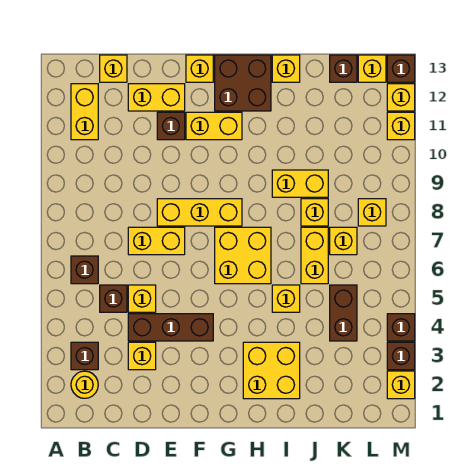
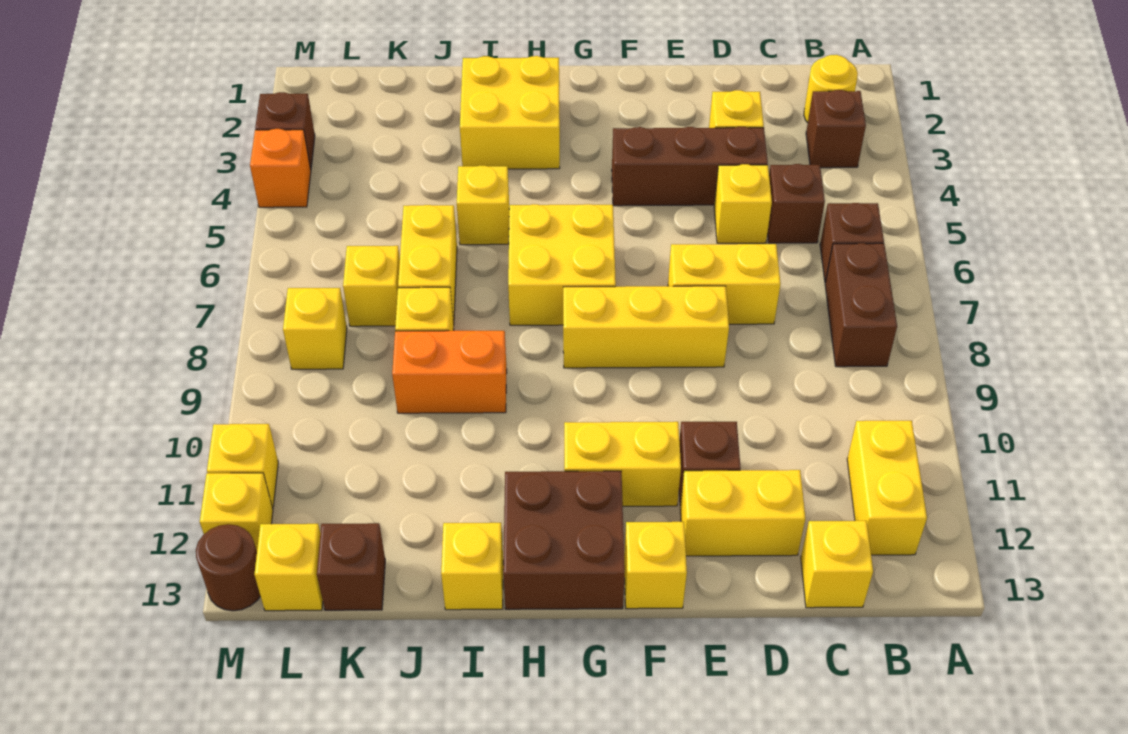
yellow 1x2 brick [272,170,328,197] -> orange 1x2 brick [392,331,507,413]
brown 1x2 brick [330,285,357,341] -> brown 1x2 brick moved to [825,243,897,367]
yellow 1x1 brick [387,371,415,399] -> none
brown 1x1 brick [387,314,415,341] -> orange 1x1 brick [250,129,311,207]
brown 1x1 brick [387,55,415,82] -> brown 1x1 round brick [196,524,260,611]

